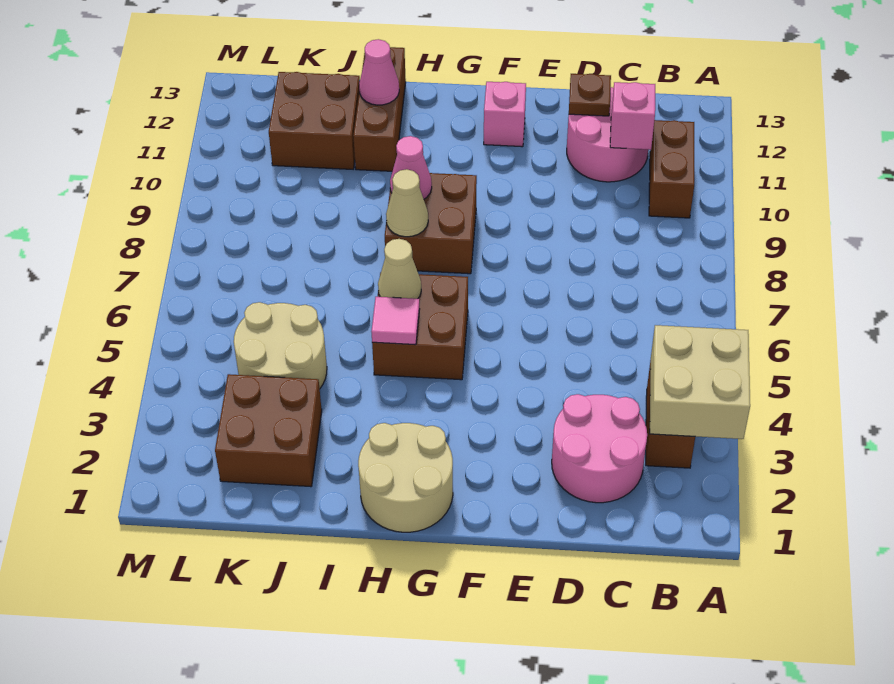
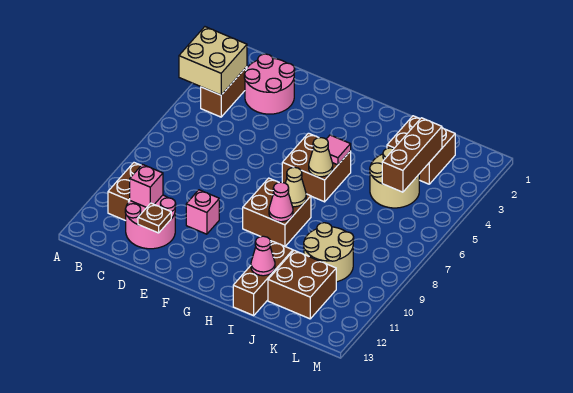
pink 1x1 brick [484,82,526,147] -> pink 1x1 brick moved to [186,190,219,234]
tan 2x2 round brick [358,423,453,532] -> tan 2x2 round brick moved to [304,223,354,282]
none -> brown 1x3 brick [382,118,442,192]

